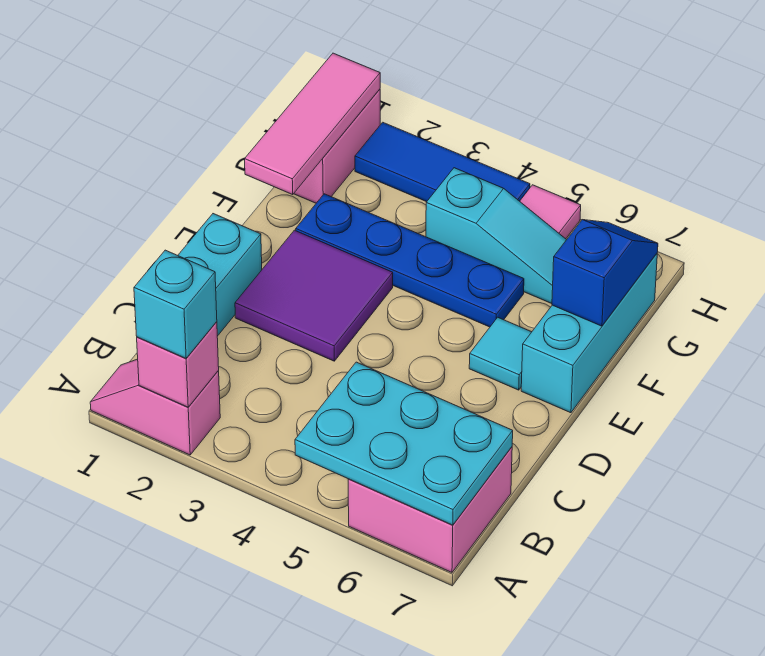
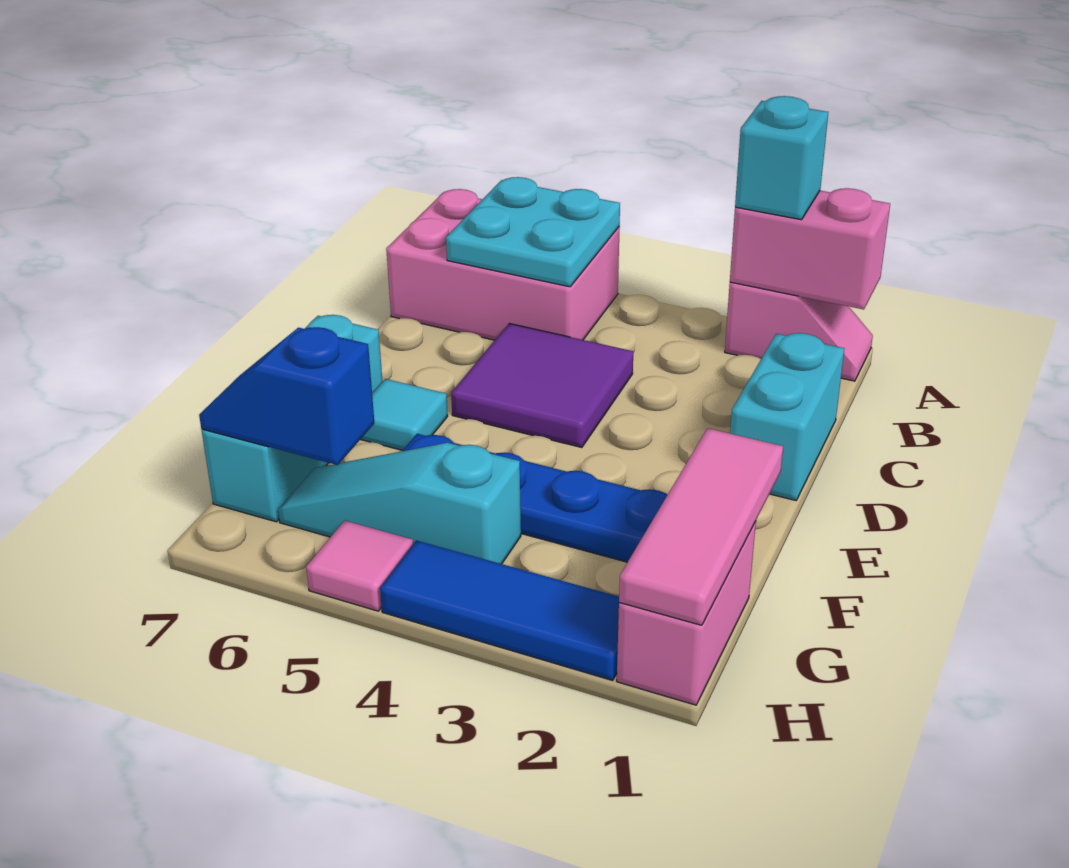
pink 1x1 brick [137,322,219,407] -> pink 1x2 brick [730,188,890,310]
cyan 2x3 plate [295,362,513,525] -> cyan 2x2 plate [446,177,620,287]
pink 2x2 brick [348,447,512,572] -> pink 2x3 brick [386,189,620,340]
purple 2x2 tile [235,230,393,361] -> purple 2x2 tile moved to [451,323,633,448]
blue 1x2 slope [552,220,658,326] -> blue 1x2 slope turned to [199,327,374,465]

